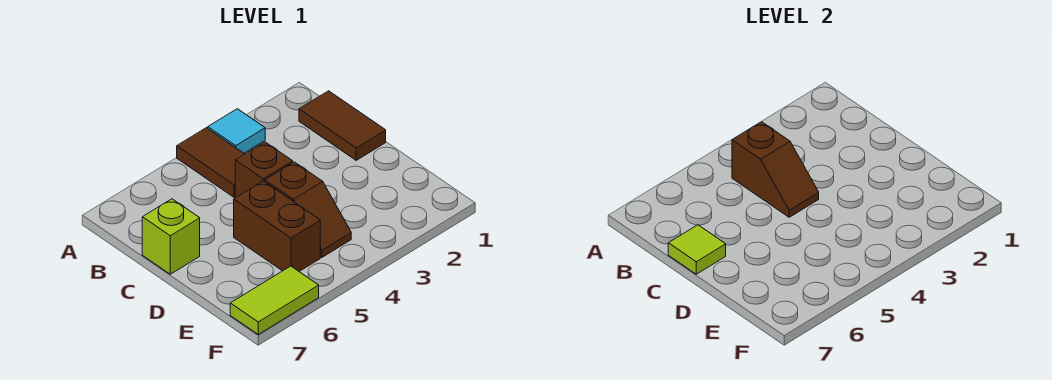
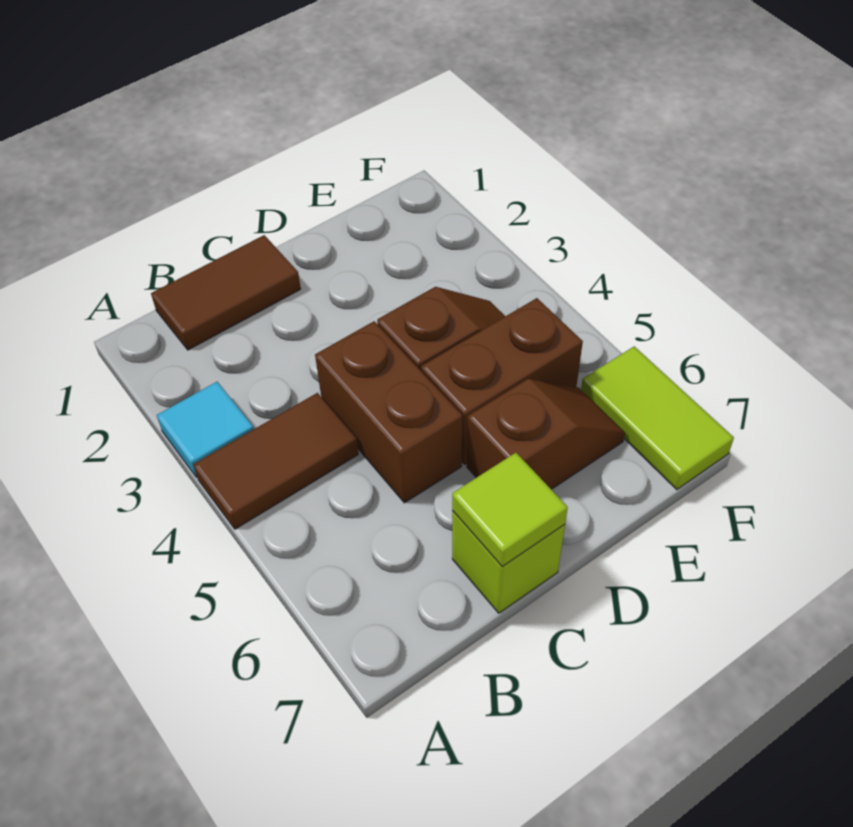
brown 1x2 slope [732,122,819,217] -> brown 1x2 slope moved to [467,379,625,489]
brown 1x1 brick [235,142,293,198] -> brown 1x2 brick [315,321,462,503]

